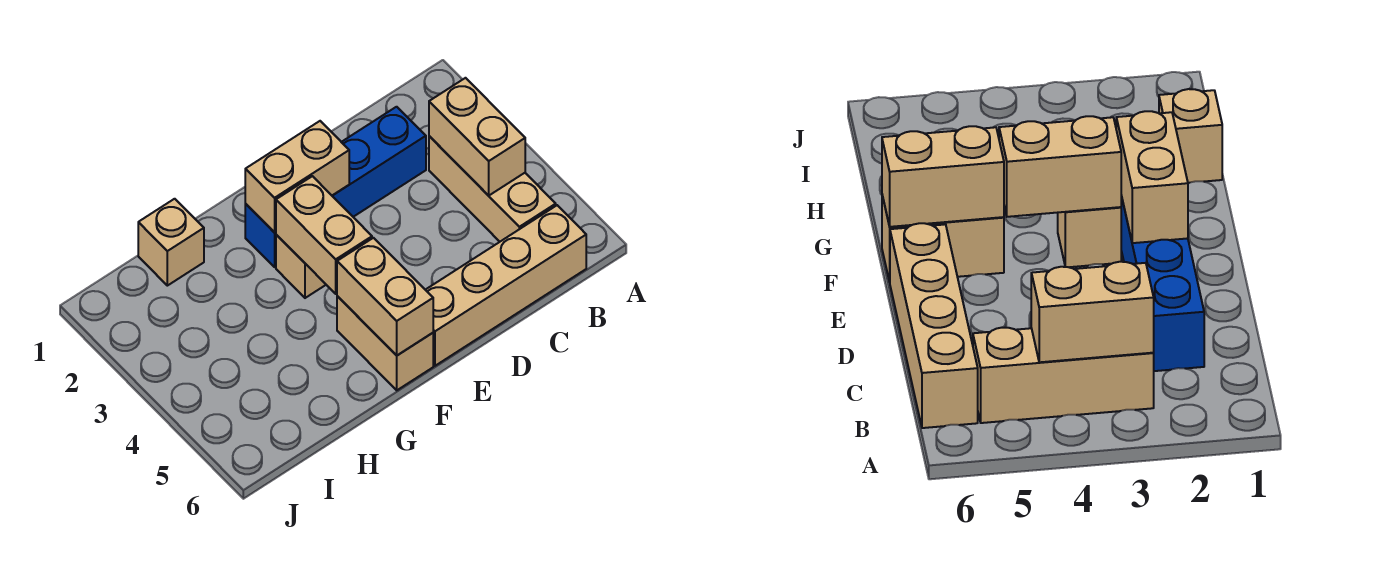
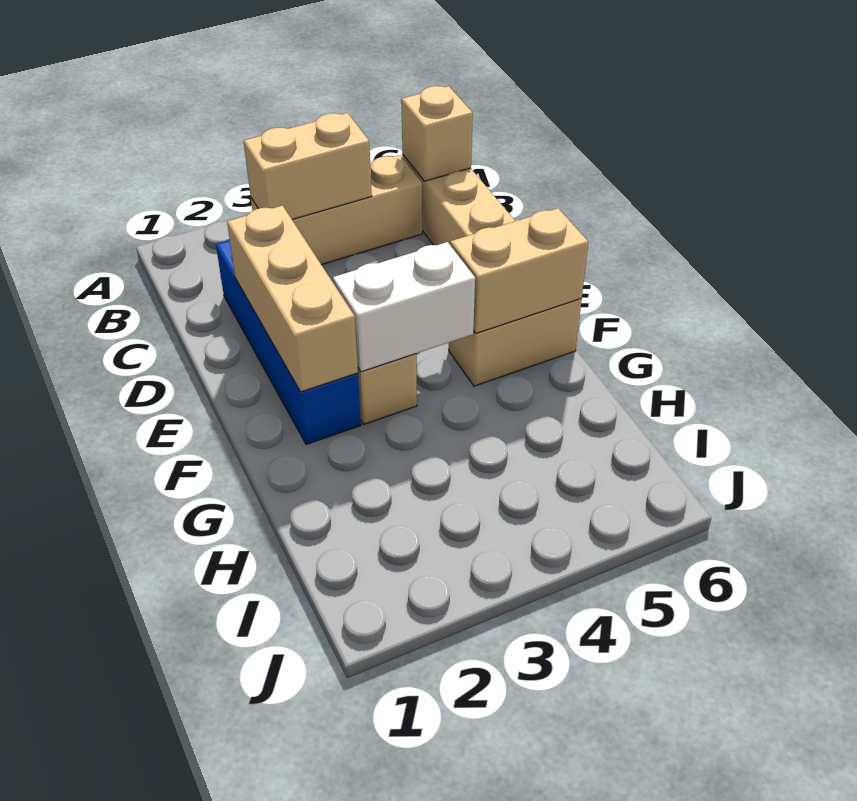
tan 1x2 brick [245,121,349,233] -> tan 1x3 brick [227,205,358,392]
tan 1x2 brick [276,176,372,294] -> white 1x2 brick [333,242,475,372]
tan 1x1 brick [138,199,204,286] -> tan 1x1 brick moved to [401,86,473,181]

